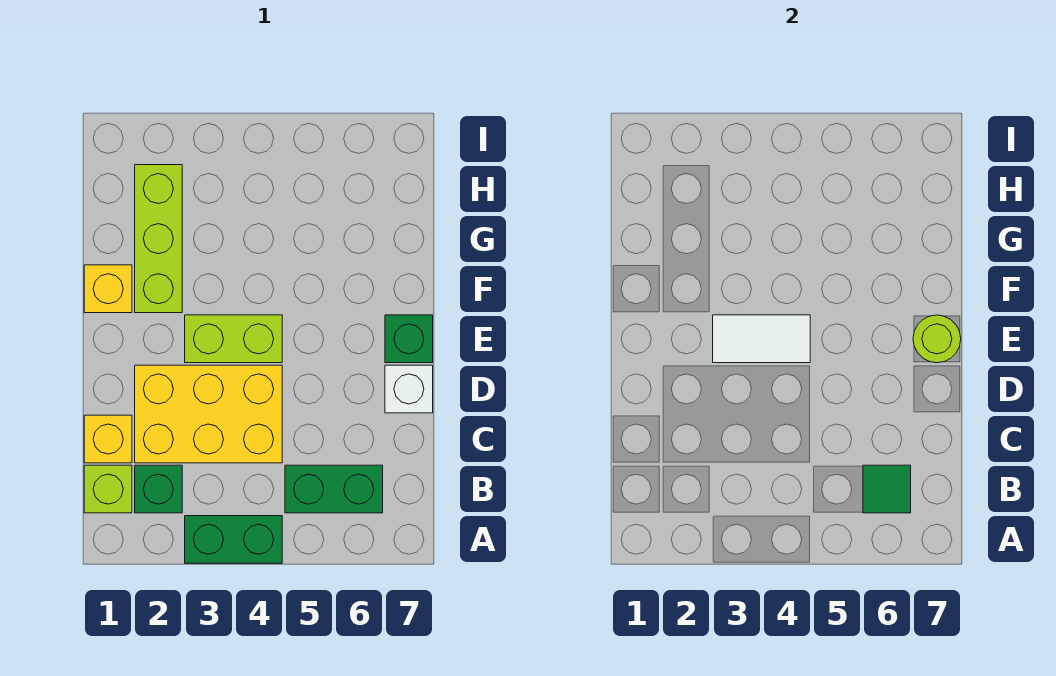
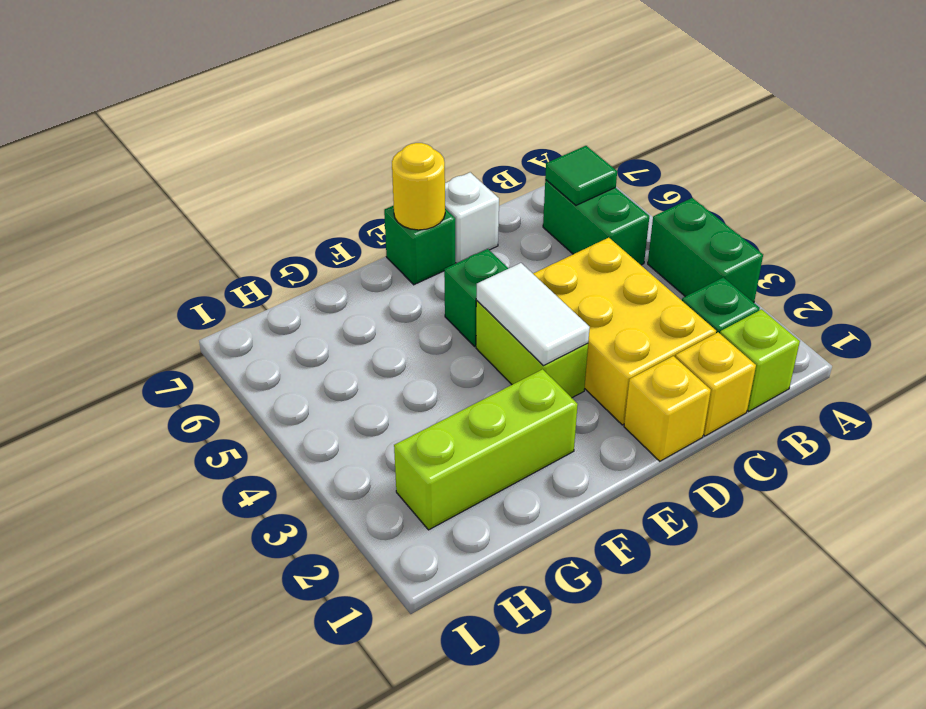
none -> green 1x1 brick [444,249,508,346]
lime 1x1 round brick [913,315,961,363] -> yellow 1x1 round brick [392,143,445,230]
yellow 1x1 brick [84,265,132,313] -> yellow 1x1 brick moved to [624,356,711,461]

